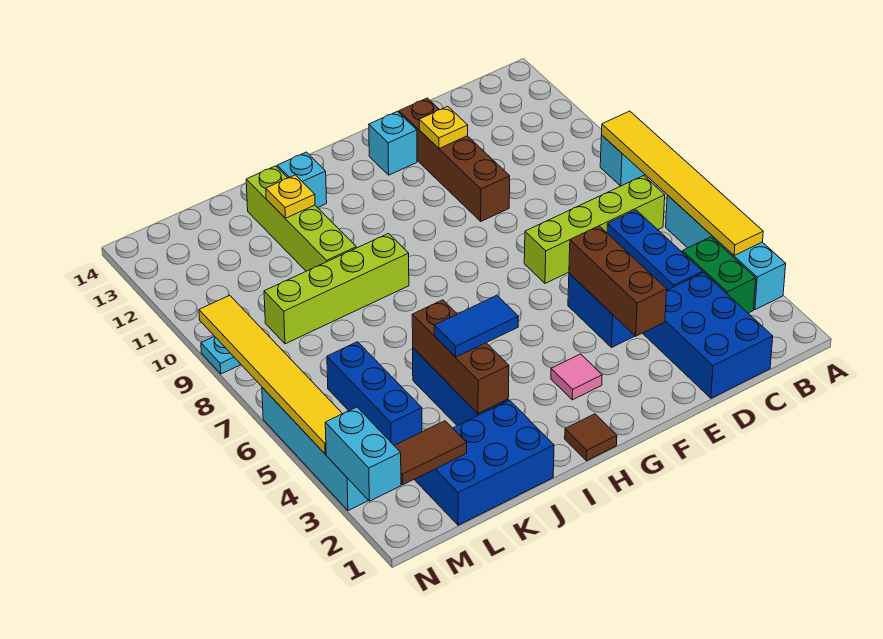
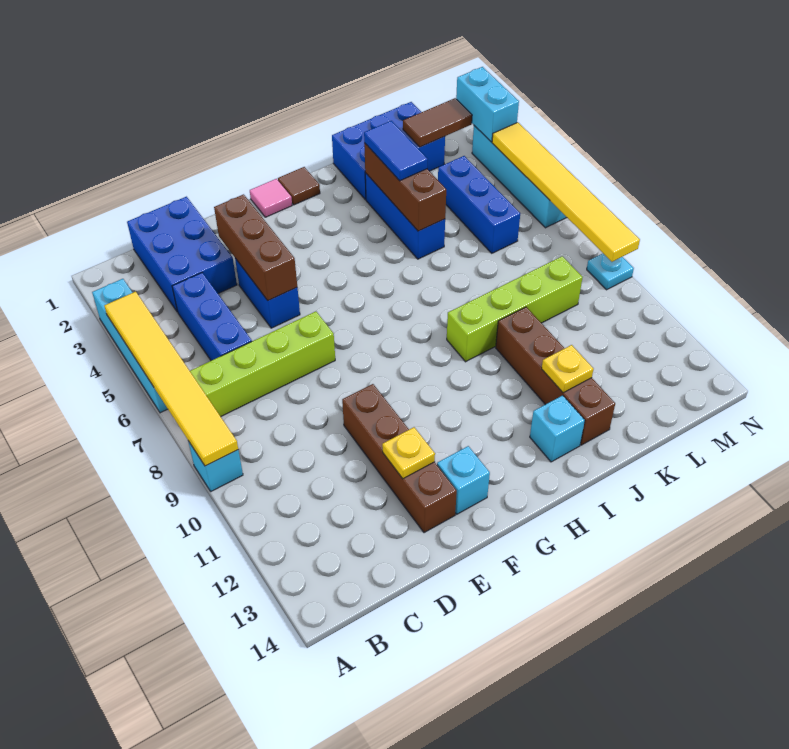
green 1x2 brick [682,237,756,313] -> none
pink 1x1 tile [551,354,602,400] -> pink 1x1 tile moved to [250,179,292,217]
blue 1x2 tile [434,295,518,357] -> blue 1x2 tile turned to [364,121,428,181]
lime 1x4 brick [246,166,356,271] -> brown 1x4 brick [496,307,615,445]

